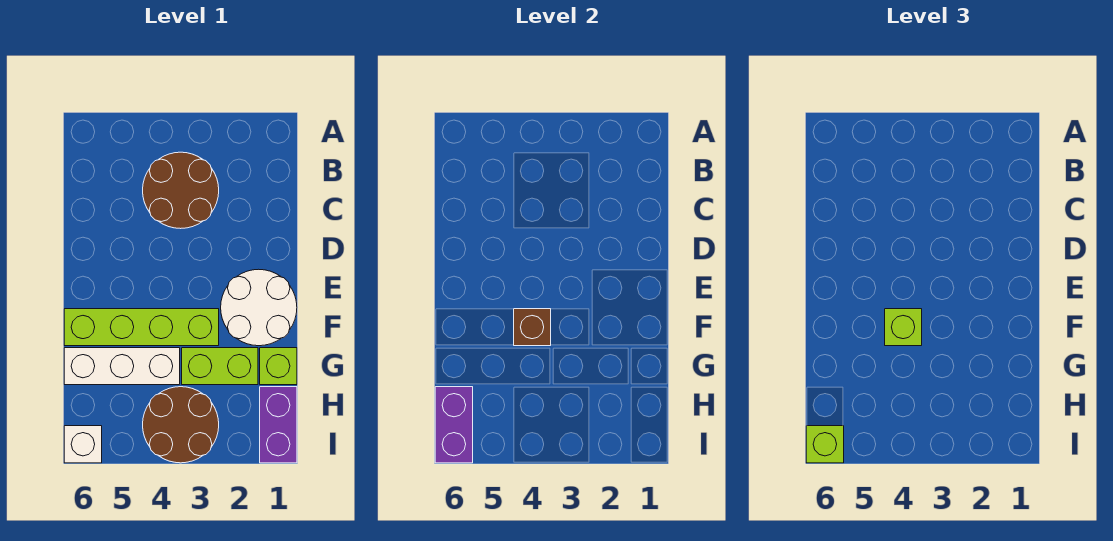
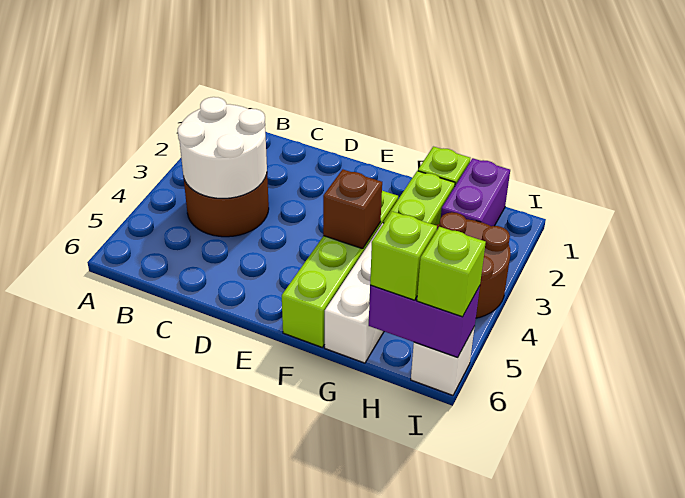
white 2x2 round brick [221,269,297,346] -> white 2x2 round brick moved to [178,97,267,198]
lime 1x1 brick [885,309,922,346] -> lime 1x1 brick moved to [370,211,437,300]
purple 1x2 brick [260,387,297,463] -> purple 1x2 brick turned to [441,158,510,226]

